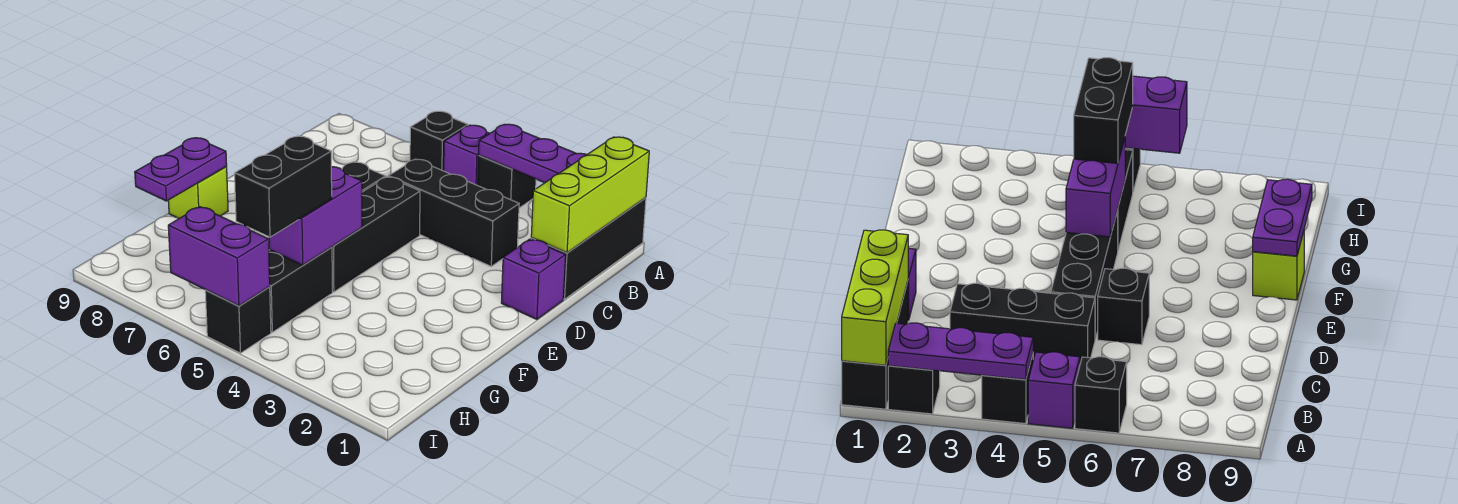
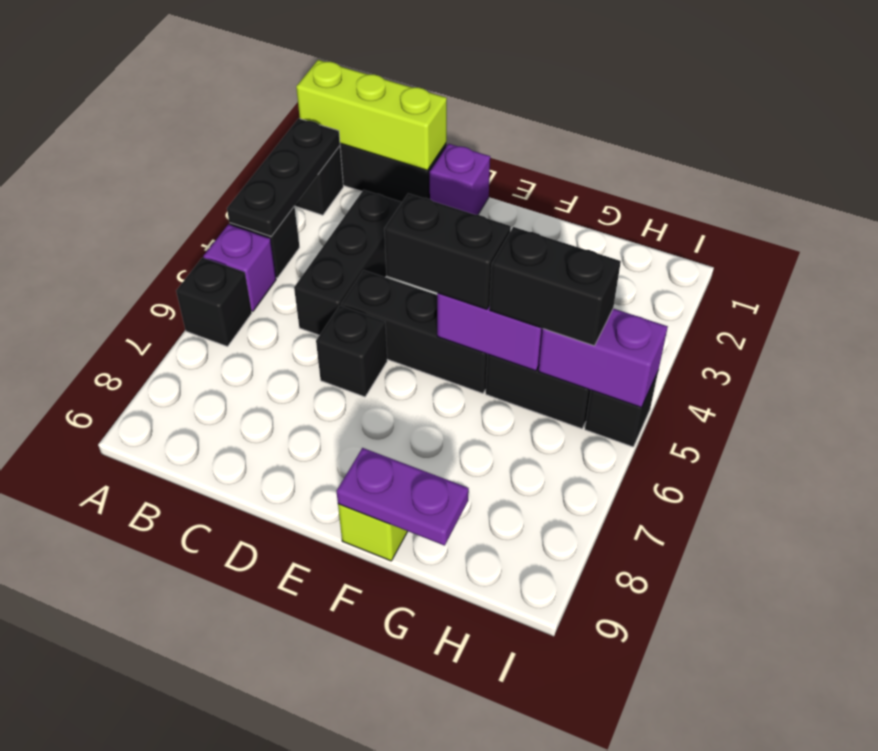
purple 1x3 plate [479,124,587,183] -> black 1x3 plate [227,118,340,236]
none -> black 1x2 brick [384,194,511,309]
purple 1x2 brick [168,207,270,306] -> purple 1x2 brick turned to [539,308,668,408]

